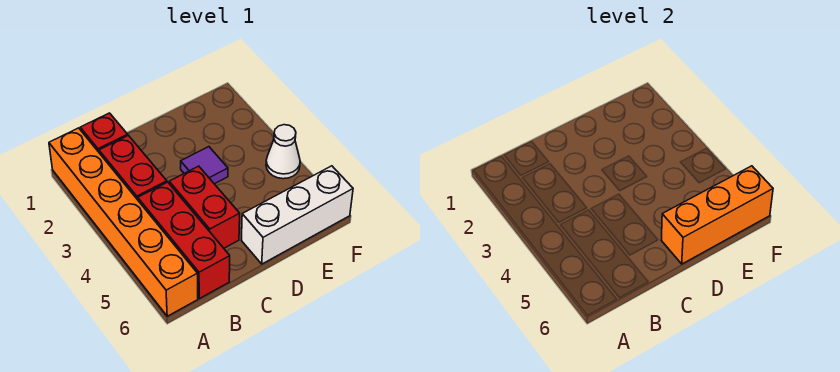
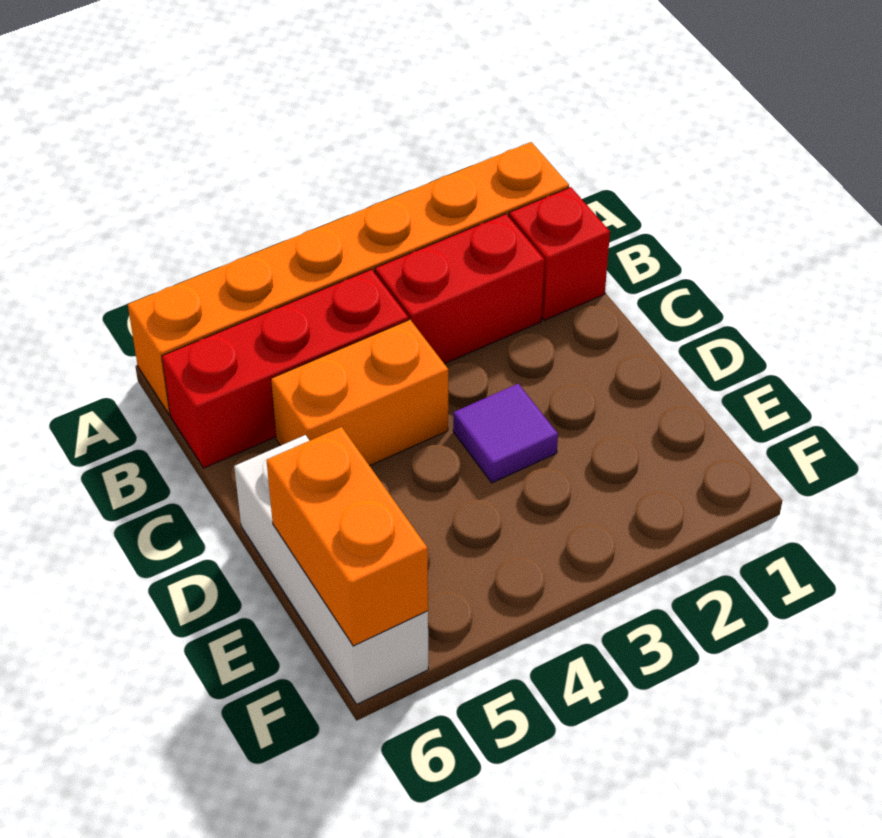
red 1x2 brick [169,166,240,248] -> orange 1x2 brick [271,320,448,466]
orange 1x3 brick [661,166,773,264] -> orange 1x2 brick [267,427,428,646]
white 1x1 cone [266,125,300,179] -> none

